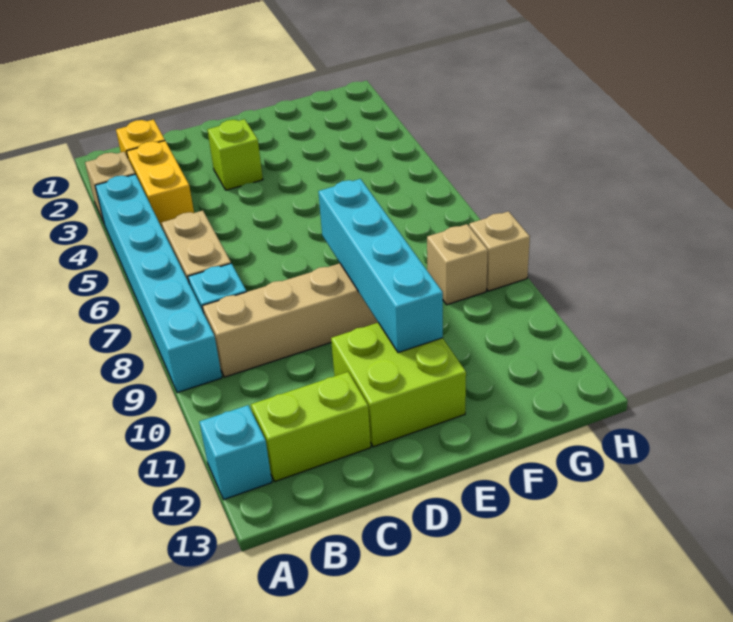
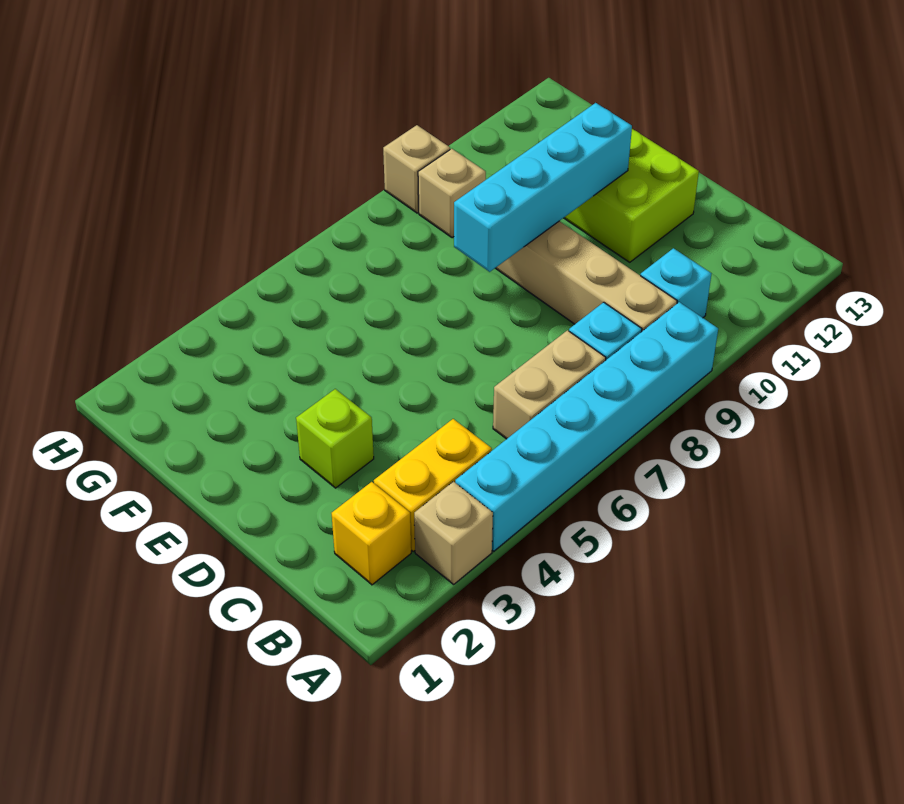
cyan 1x1 brick [199,405,272,500] -> cyan 1x1 brick moved to [640,248,711,318]
lime 1x2 brick [251,372,371,481] -> none

